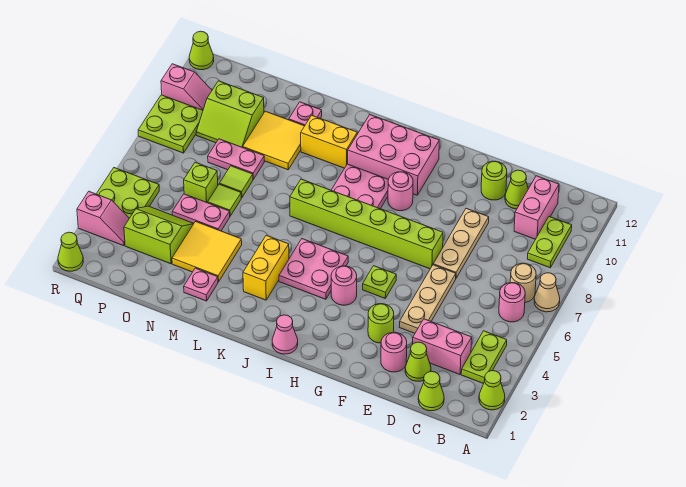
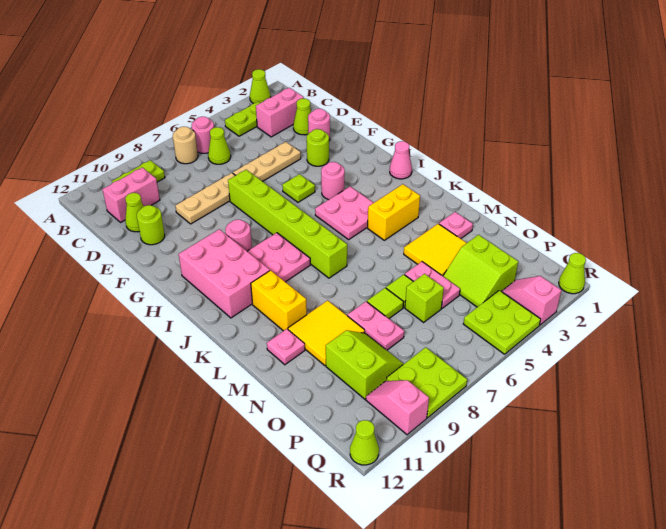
tan 1x1 cone [534,273,560,312] -> none
lime 1x1 cone [418,371,444,411] -> lime 1x1 cone moved to [208,127,231,164]
pink 1x2 brick [413,319,472,374] -> pink 1x2 brick turned to [256,88,304,137]

